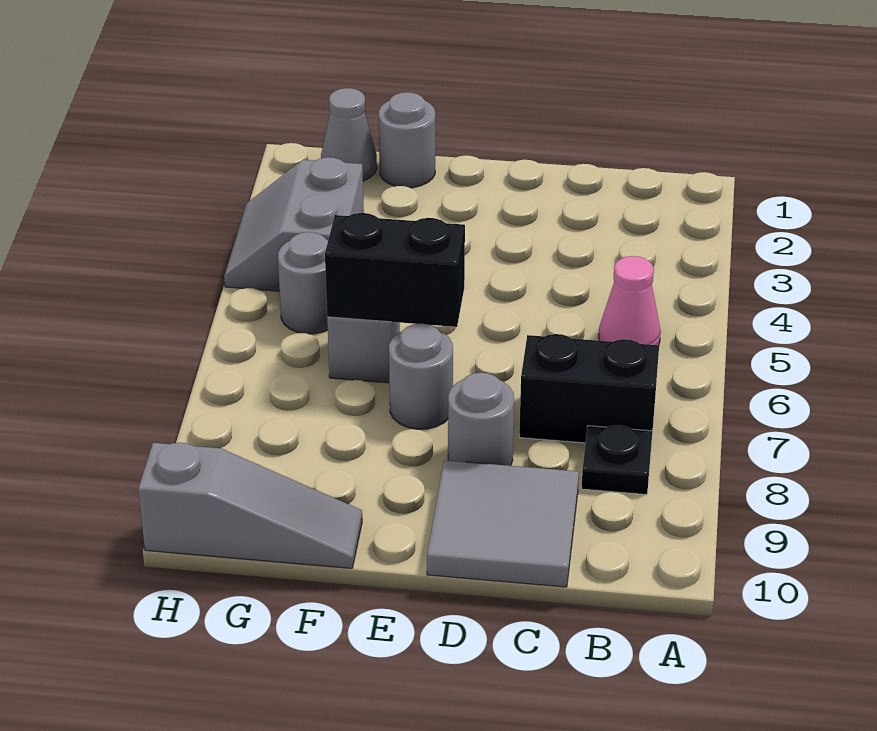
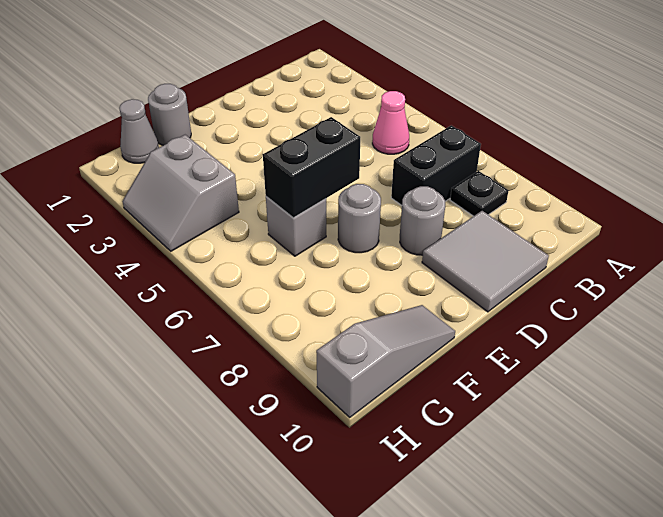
grey 1x1 round brick [278,232,328,334] -> none

